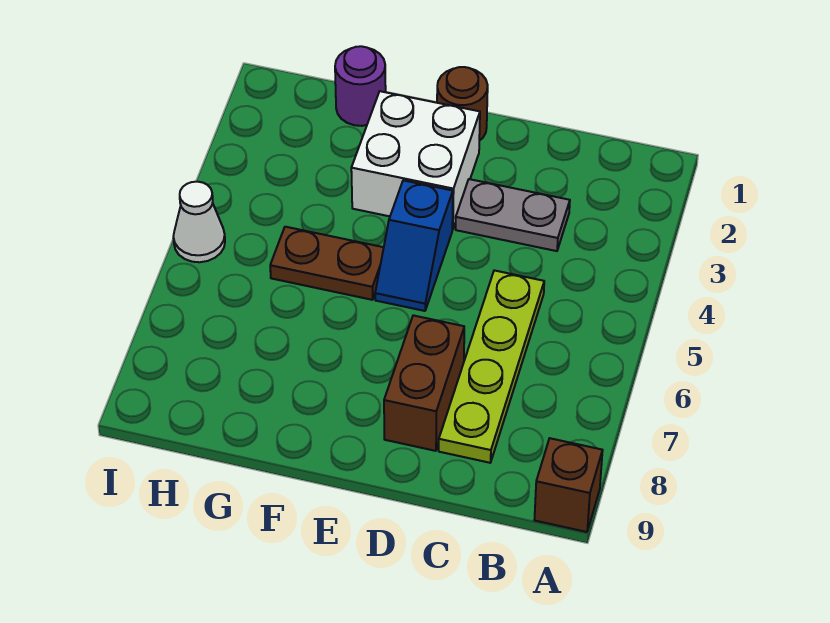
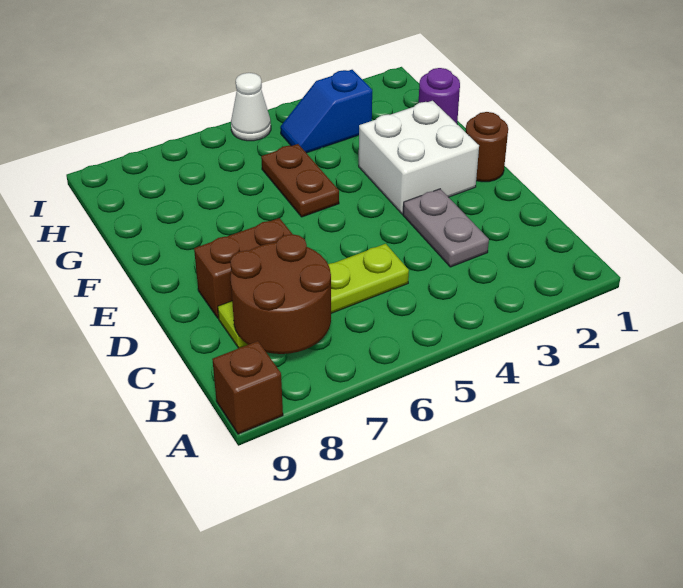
none -> brown 2x2 round brick [230,234,331,354]
blue 1x2 slope [375,180,453,311] -> blue 1x2 slope moved to [280,70,372,153]

